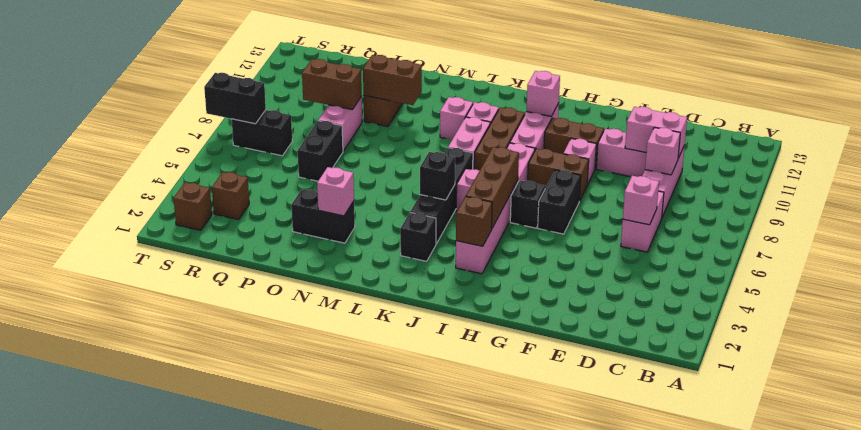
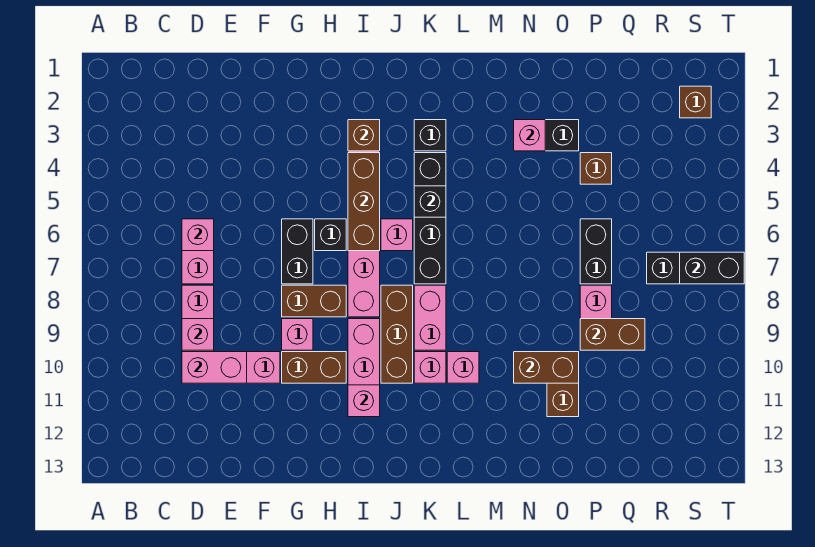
brown 1x1 brick [212,172,249,219] -> brown 1x1 brick moved to [580,153,612,184]

